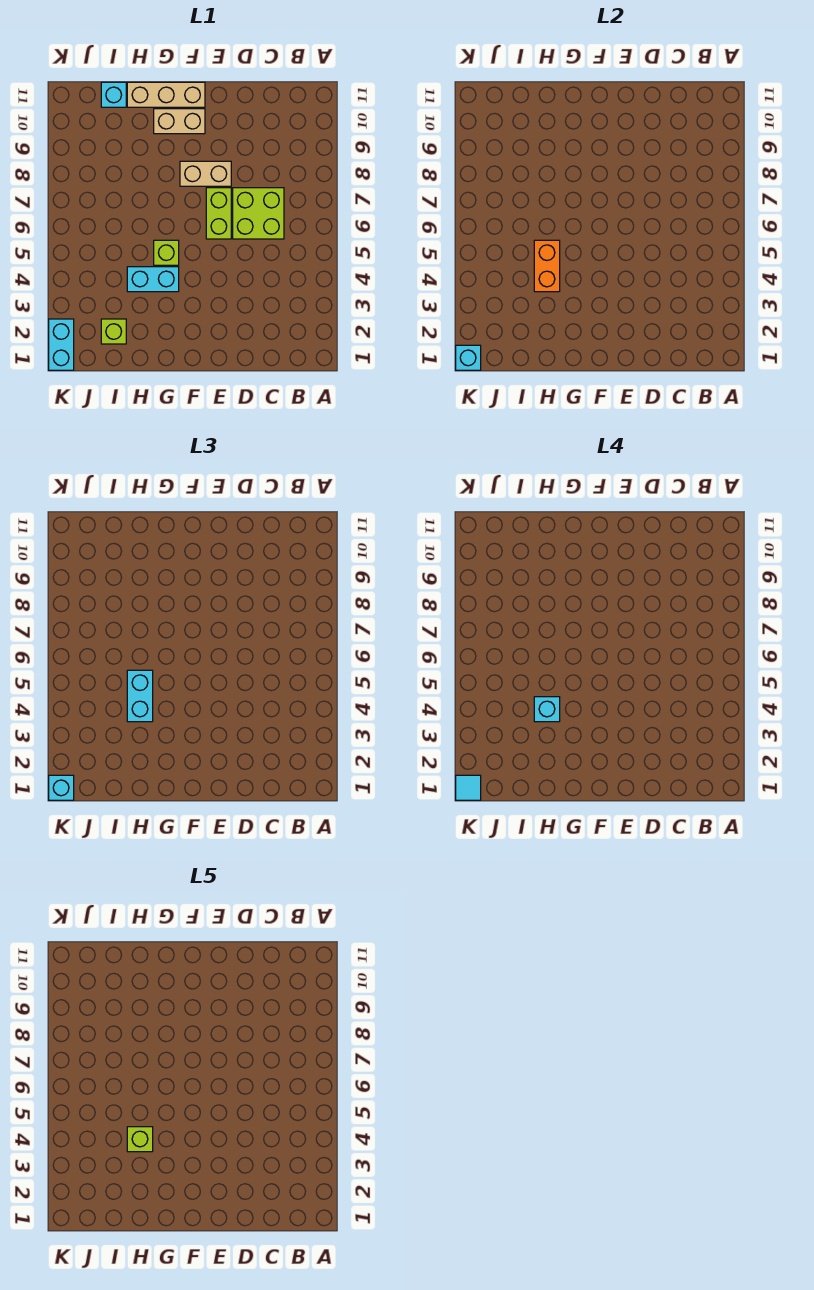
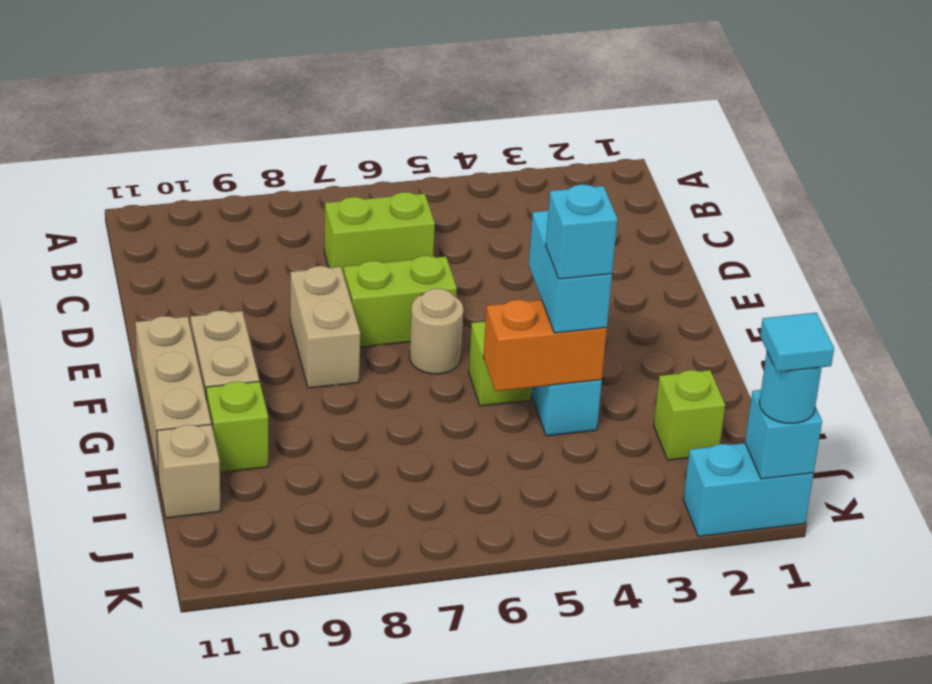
lime 2x2 brick [233,188,284,239] -> lime 1x2 brick [324,192,435,272]
none -> tan 1x1 round brick [410,289,463,374]
cyan 1x2 brick [127,670,153,722] -> cyan 1x2 brick turned to [529,211,612,333]
lime 1x1 brick [127,1127,153,1152] -> lime 1x1 brick moved to [206,381,268,472]
cyan 1x1 brick [101,82,126,107] -> tan 1x1 brick [157,424,221,518]
cyan 1x1 brick [49,775,74,800] -> cyan 1x1 round brick [759,352,822,423]

